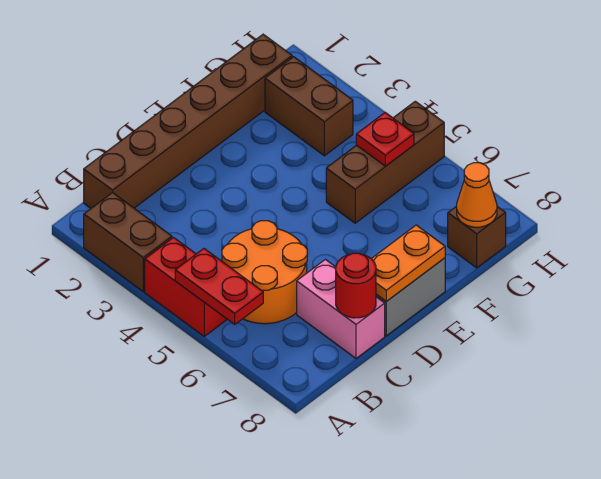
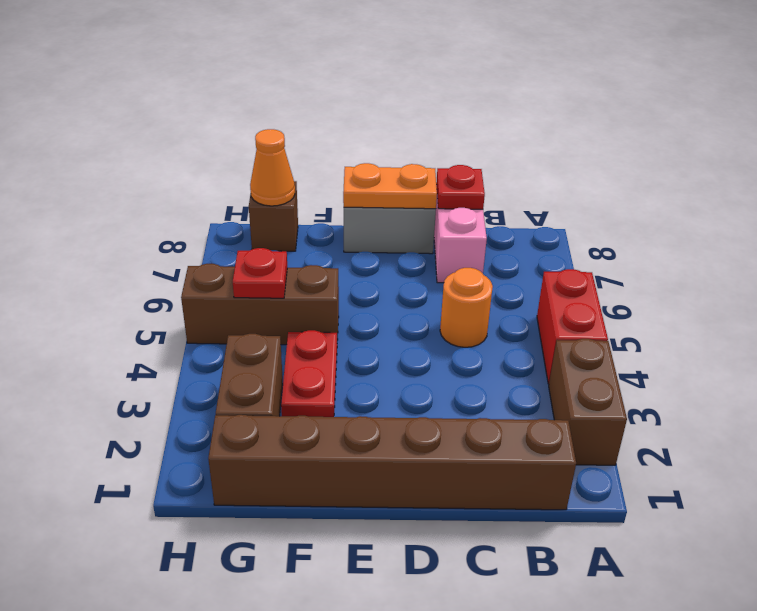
red 1x2 plate [175,249,263,324] -> red 1x2 plate moved to [281,330,337,417]
orange 2x2 round brick [222,221,307,324] -> orange 1x1 round brick [440,268,493,347]
red 1x1 round brick [336,253,376,318] -> red 1x1 plate [436,165,485,209]

